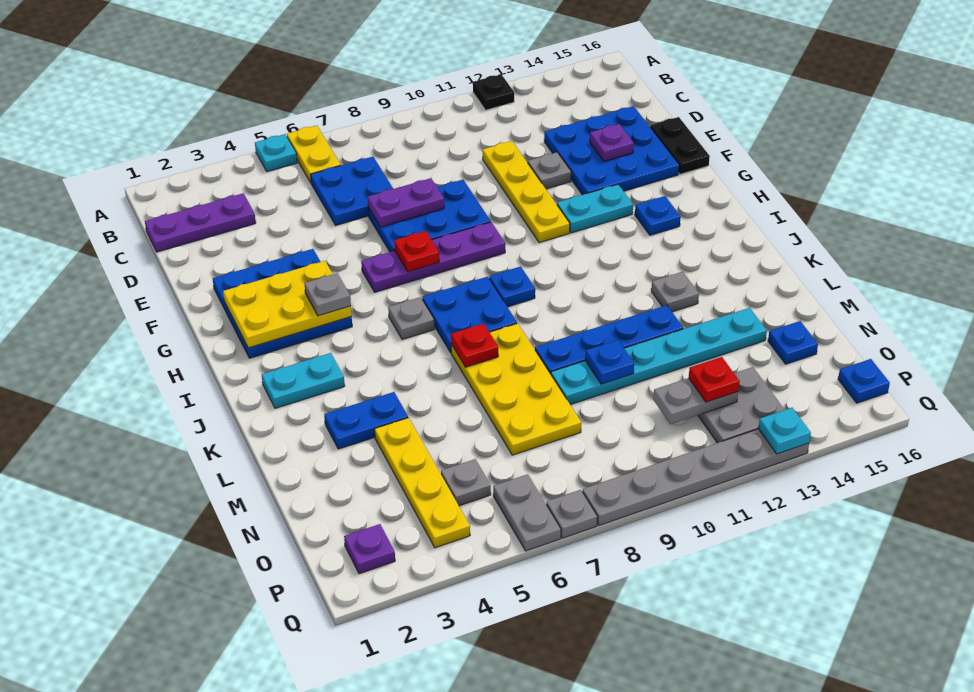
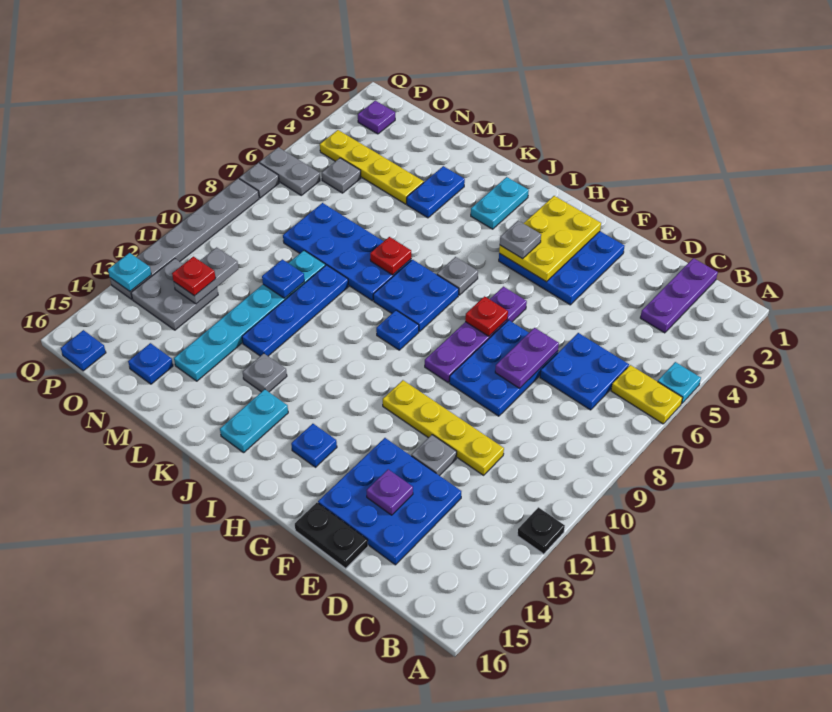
cyan 1x2 plate [557,184,633,233] -> cyan 1x2 plate moved to [220,389,288,453]
yellow 2x4 plate [451,323,581,455] -> blue 2x4 plate [283,203,411,301]

